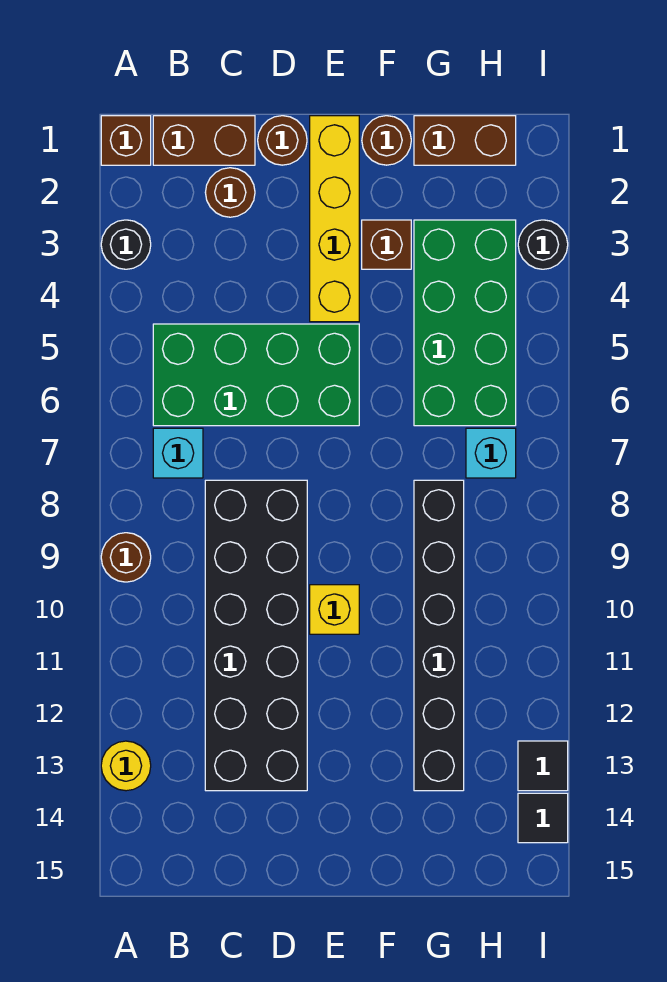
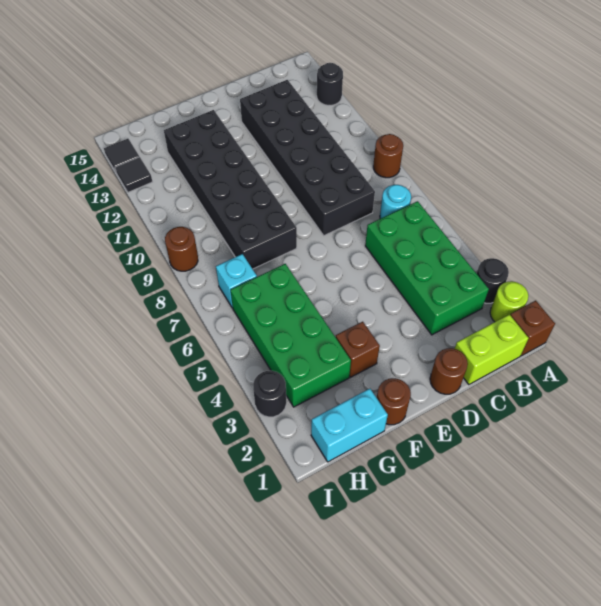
none -> lime 1x1 round brick [490,281,528,322]
yellow 1x1 round brick [101,741,151,791] -> black 1x1 round brick [317,63,343,106]
brown 1x2 brick [153,116,255,165] -> lime 1x2 brick [455,314,528,384]
green 2x4 brick [153,324,359,426] -> green 2x4 brick turned to [365,201,489,335]
cyan 1x1 brick [153,428,203,478] -> cyan 1x1 round brick [380,185,411,219]
brown 1x1 round brick [205,168,255,217] -> brown 1x1 round brick moved to [165,227,198,271]
yellow 1x4 brick [310,116,359,322] -> none
yellow 1x1 brick [310,585,359,634] -> none
brown 1x2 brick [414,116,516,165] -> cyan 1x2 brick [311,389,388,462]
black 1x6 brick [414,480,464,791] -> black 2x6 brick [164,110,297,269]

